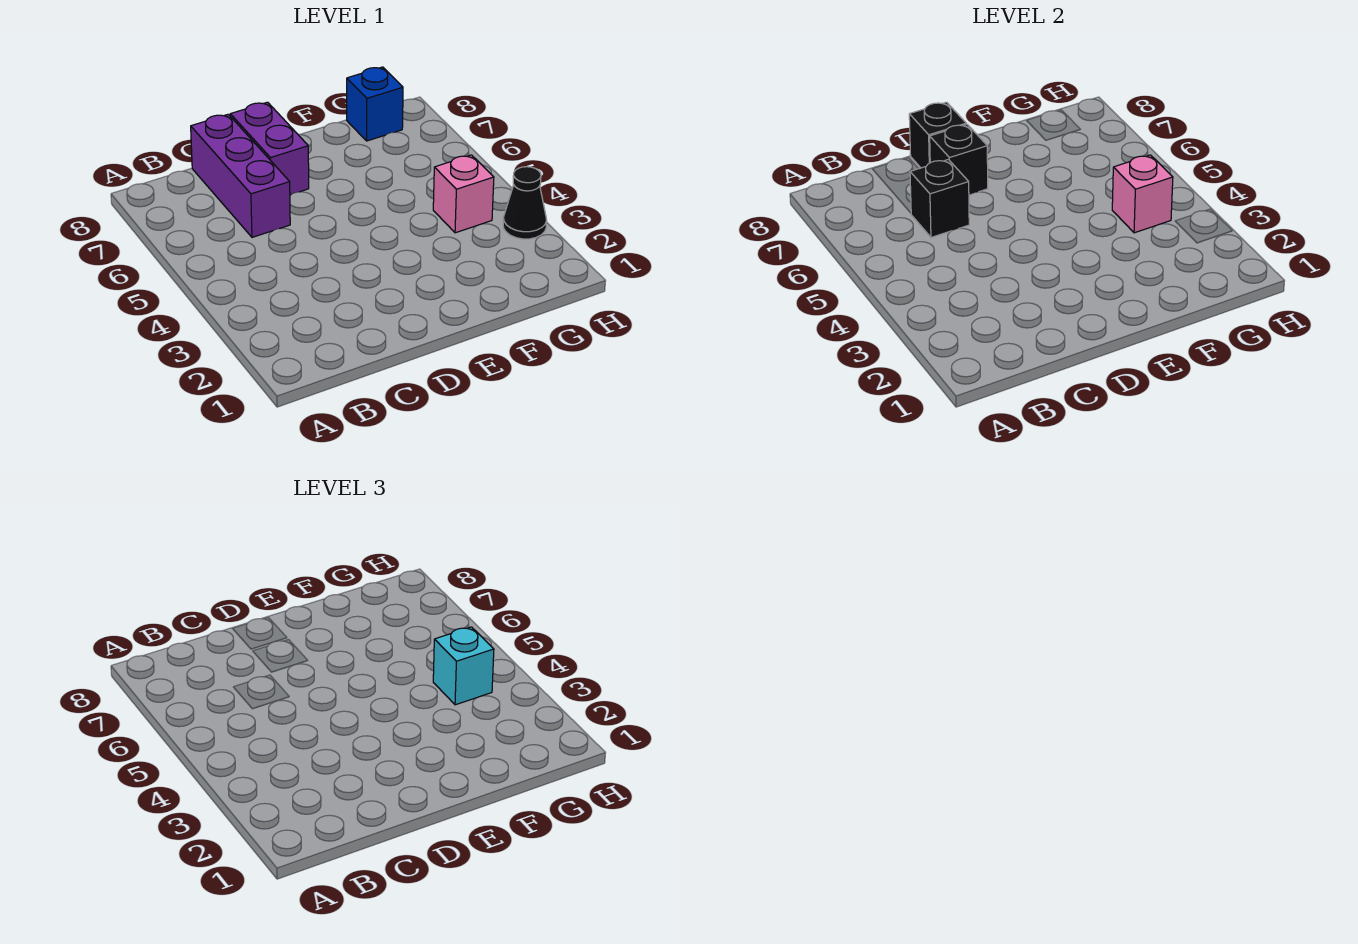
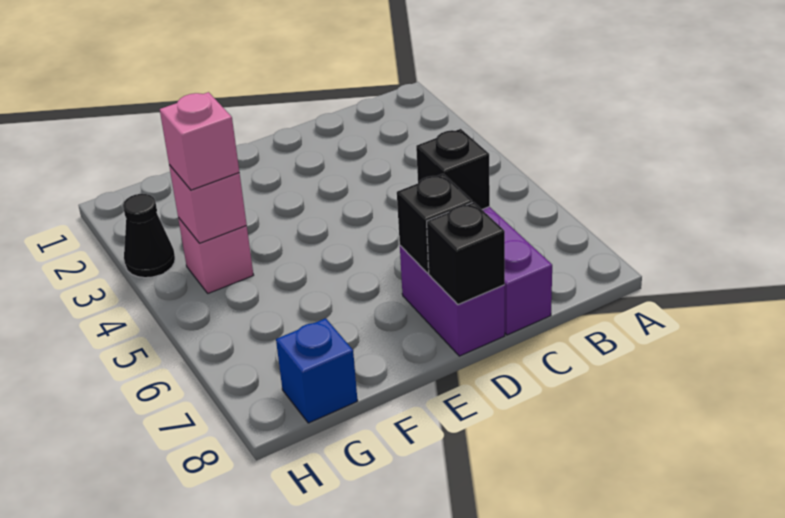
cyan 1x1 brick [433,627,494,705] -> pink 1x1 brick [160,92,239,190]

